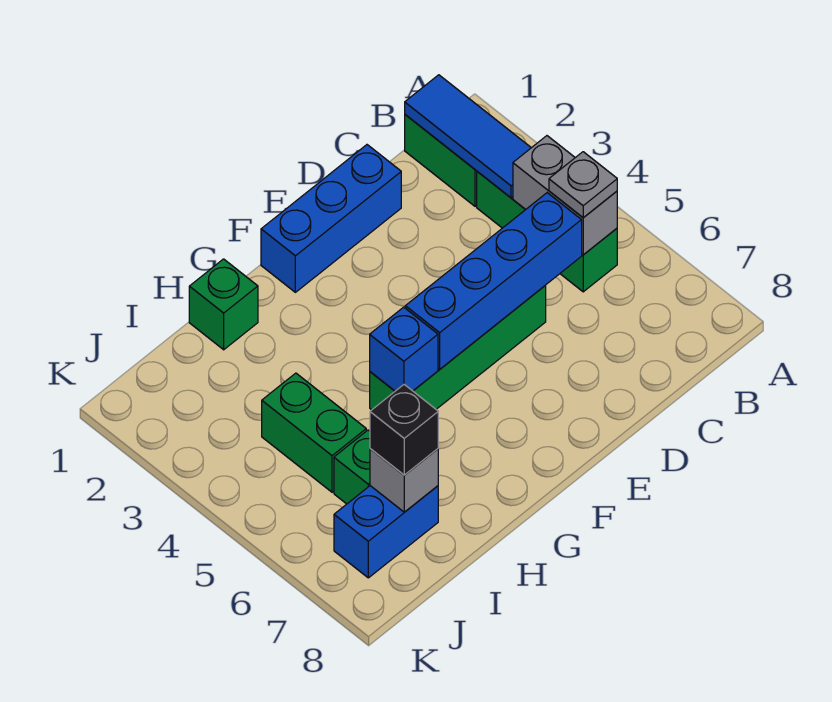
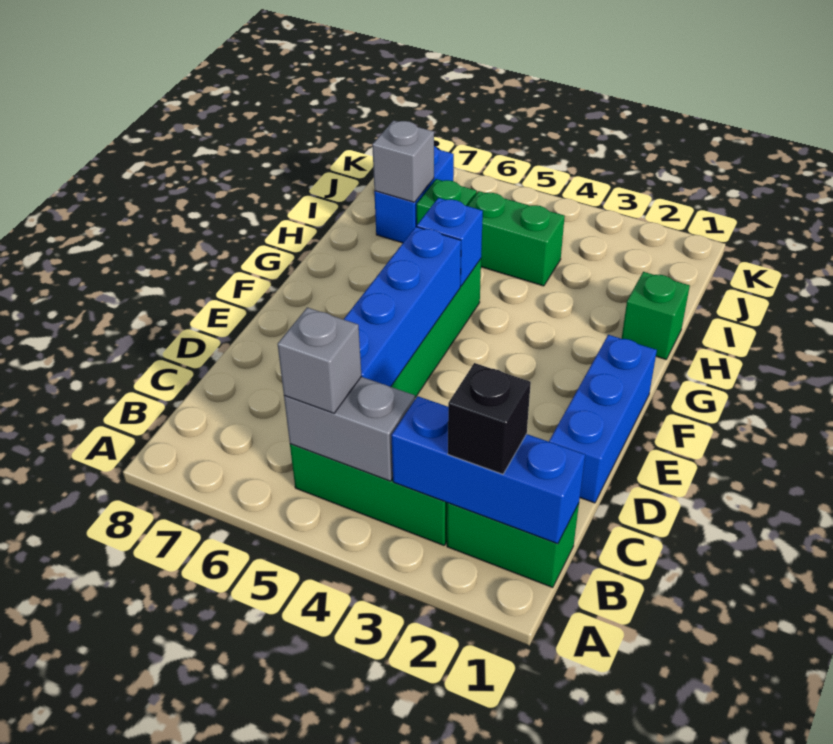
blue 1x3 tile [405,75,531,198] -> blue 1x3 brick [391,396,585,544]
grey 1x1 plate [549,152,617,218] -> grey 1x1 brick [278,307,361,413]
black 1x1 brick [370,385,438,475] -> black 1x1 brick moved to [448,363,531,474]

